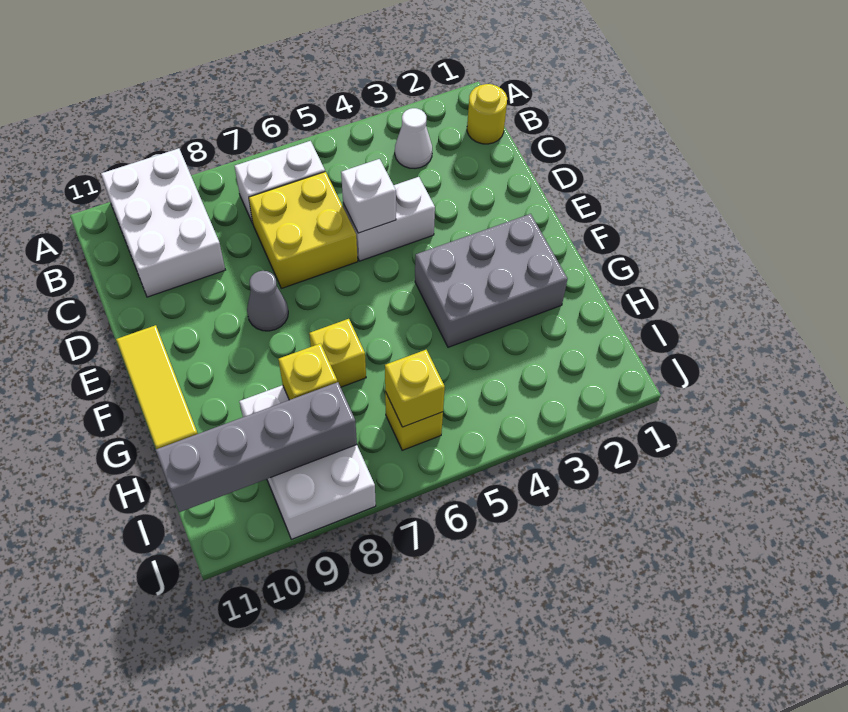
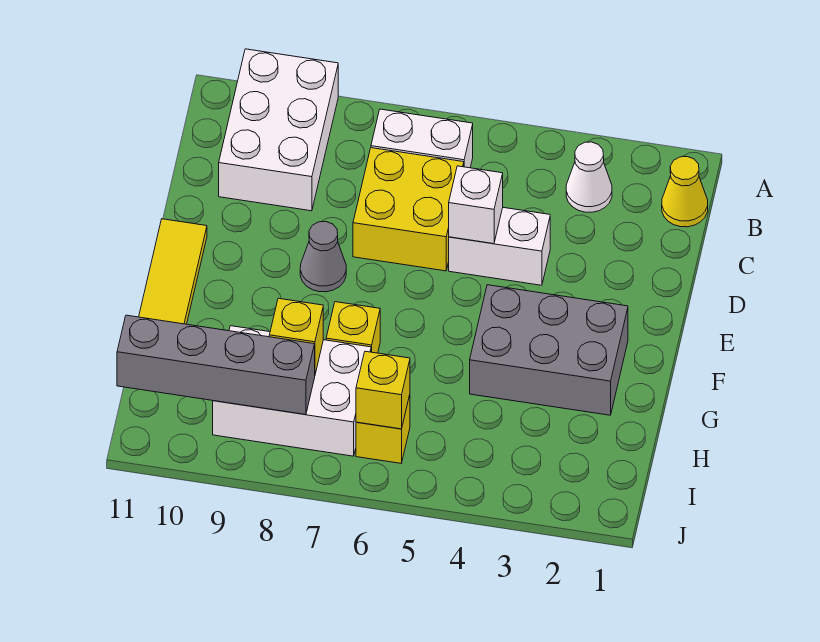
yellow 1x1 round brick [467,84,507,144] -> yellow 1x1 cone [662,157,708,227]
white 2x3 brick [239,385,376,539] -> white 2x3 brick turned to [213,326,371,456]

